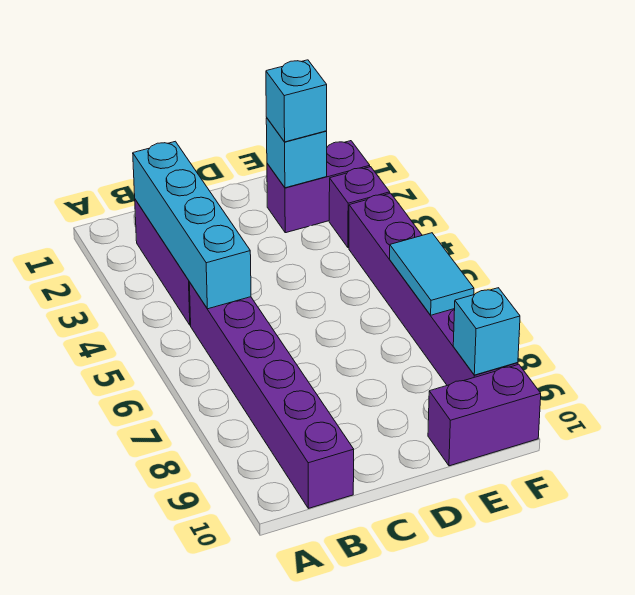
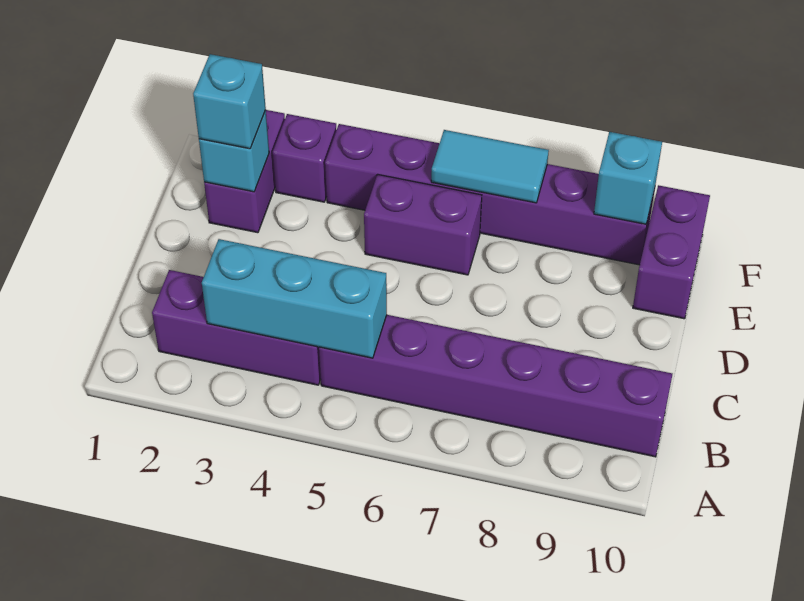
cyan 1x4 brick [133,141,251,309] -> cyan 1x3 brick [202,239,387,358]
none -> purple 1x2 brick [364,174,482,275]

